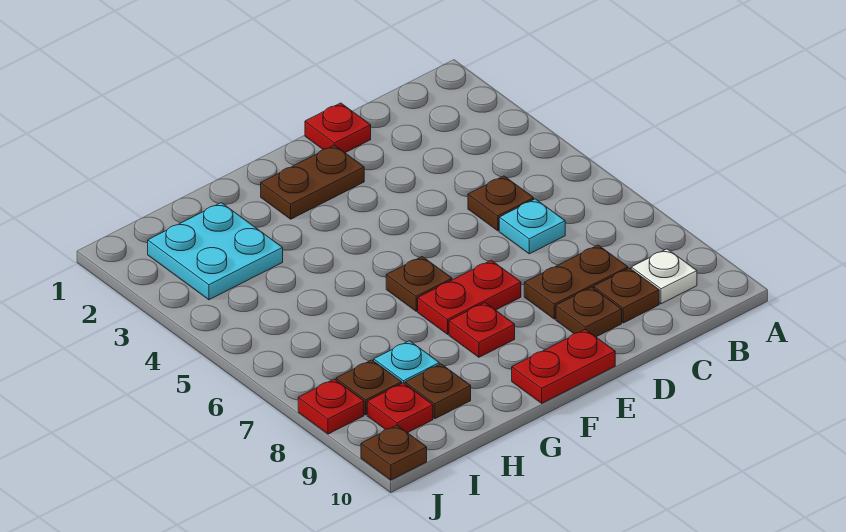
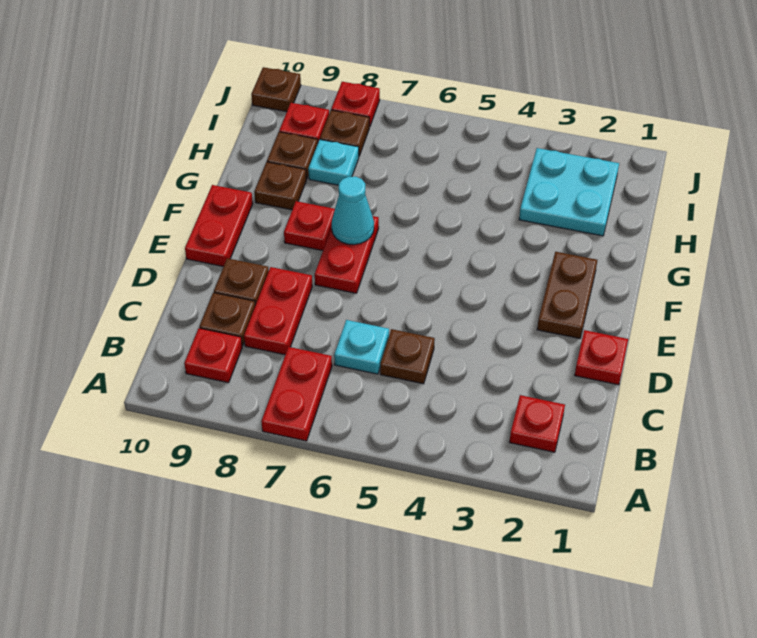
none -> red 1x2 plate [261,347,332,441]
none -> red 1x1 plate [510,395,565,452]
white 1x1 plate [631,249,697,304] -> red 1x1 plate [184,328,242,383]
brown 1x2 plate [524,245,628,319] -> red 1x2 plate [244,267,312,355]
brown 1x1 plate [386,257,452,311] -> brown 1x1 plate moved to [254,162,306,210]
none -> cyan 1x1 cone [332,176,374,245]

